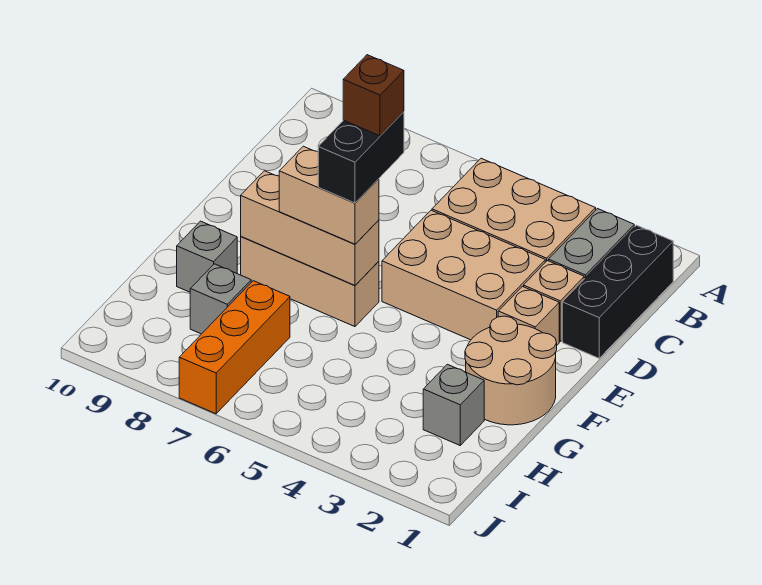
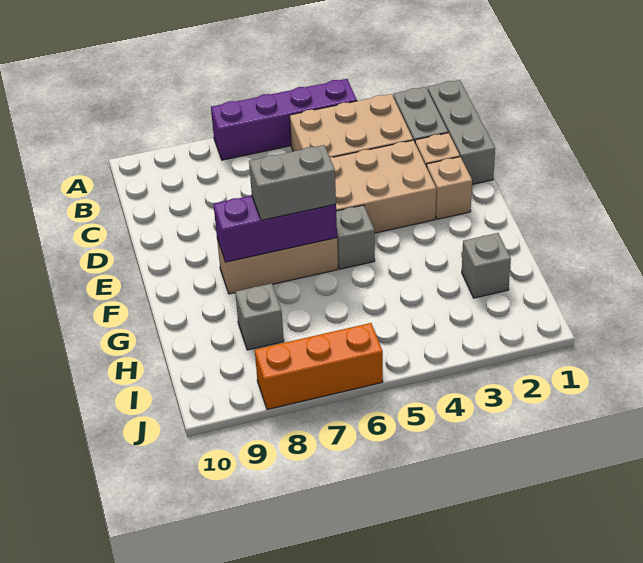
none -> purple 1x4 brick [211,79,357,160]
black 1x3 brick [562,225,673,358] -> grey 1x3 brick [428,80,495,184]
black 1x2 brick [318,112,404,203] -> none
brown 1x1 brick [343,55,404,136] -> none
tan 2x2 round brick [465,316,557,425] -> none
tan 1x3 brick [241,171,379,285] -> purple 1x3 brick [214,195,337,262]
tan 1x2 brick [279,146,379,244] -> grey 1x2 brick [249,145,336,220]
grey 1x1 brick [177,221,237,292] -> grey 1x1 brick moved to [336,205,375,269]
orange 1x3 brick [179,281,290,414] -> orange 1x3 brick turned to [255,323,383,410]

